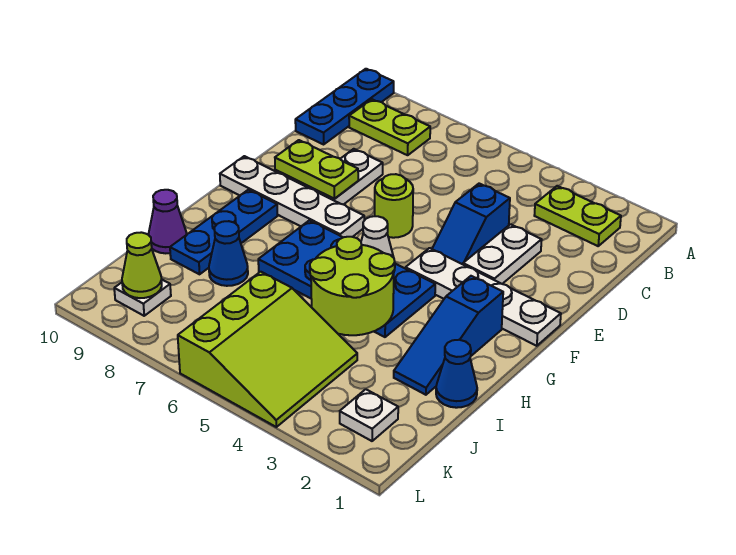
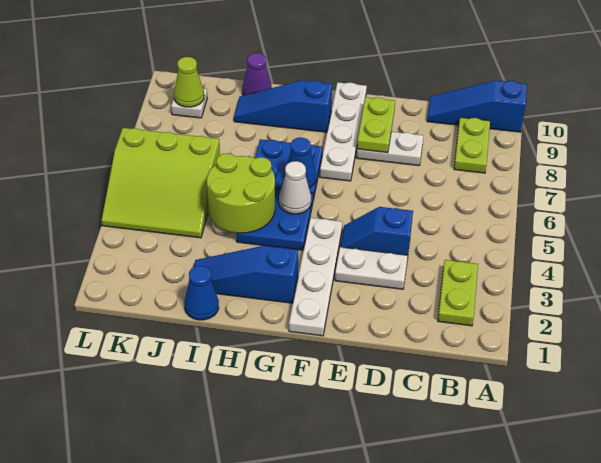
blue 1x3 plate [295,69,394,144] -> blue 1x3 slope [427,80,527,132]
lime 1x1 round brick [375,174,413,238] -> none
blue 1x3 plate [170,190,277,274] -> blue 1x3 slope [234,80,332,132]
blue 1x1 cone [209,221,248,286] -> blue 1x1 cone moved to [284,138,316,188]
white 1x1 plate [340,389,398,441] -> none

